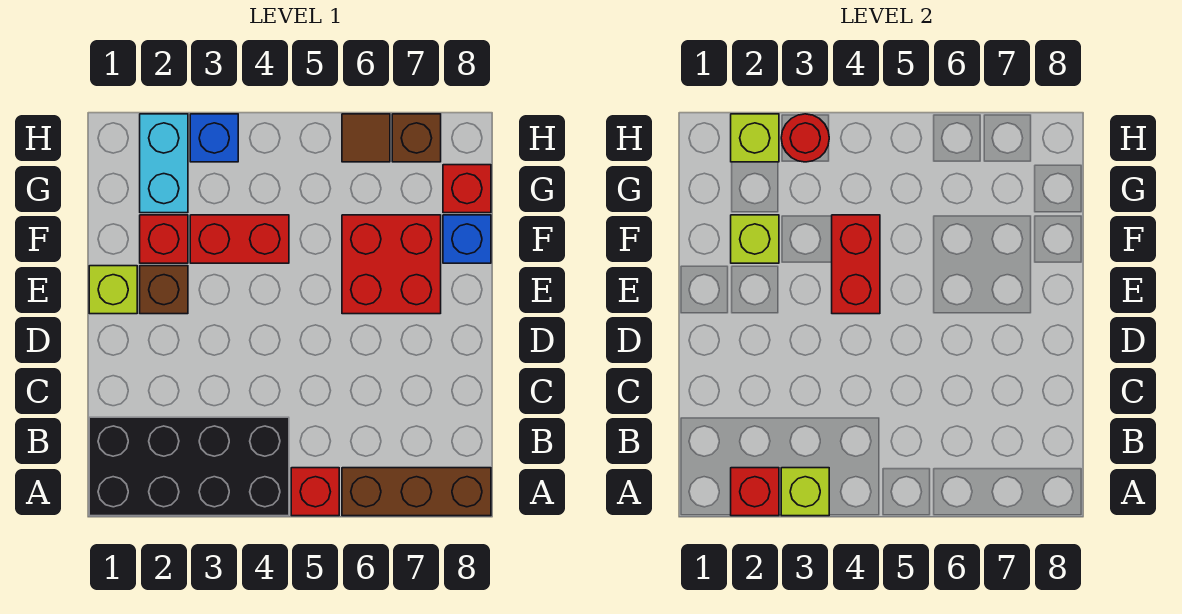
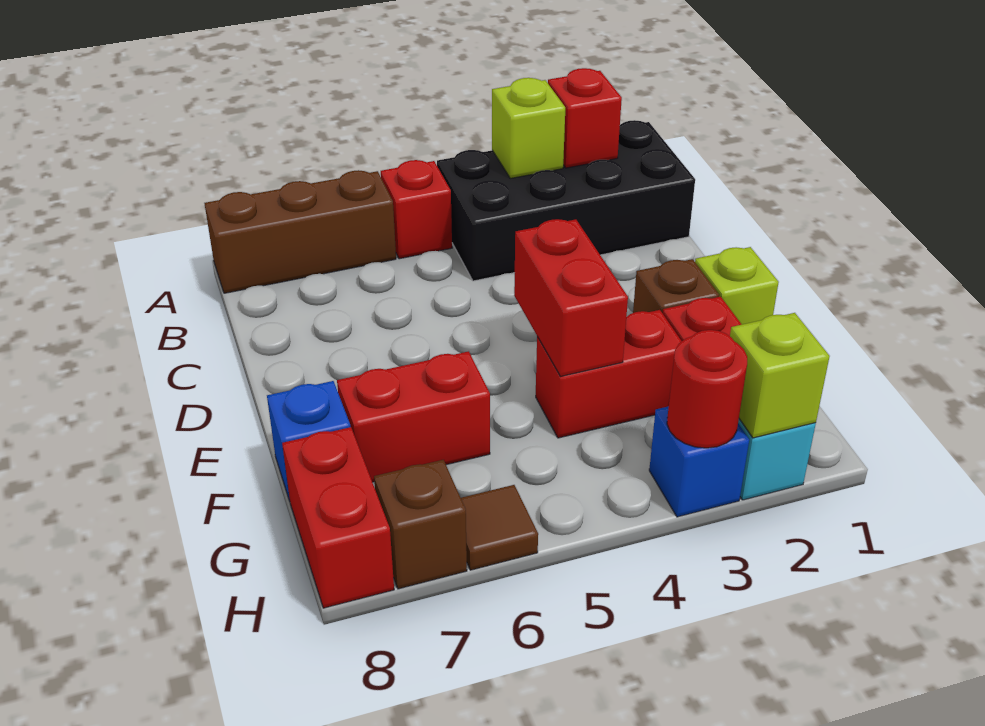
red 2x2 brick [342,215,441,314] -> red 1x2 brick [337,351,490,482]
lime 1x1 brick [731,215,779,263] -> none
red 1x1 brick [443,165,491,213] -> red 1x2 brick [282,427,394,608]

